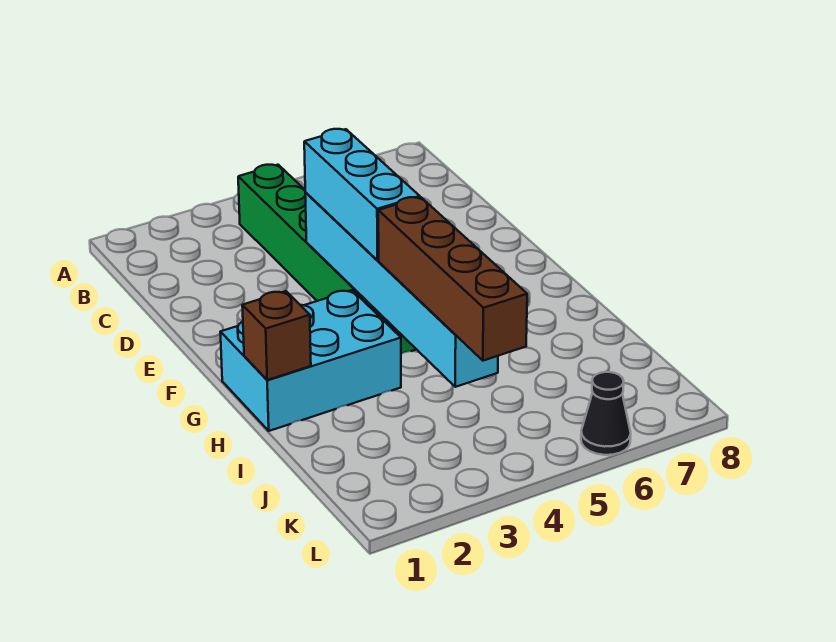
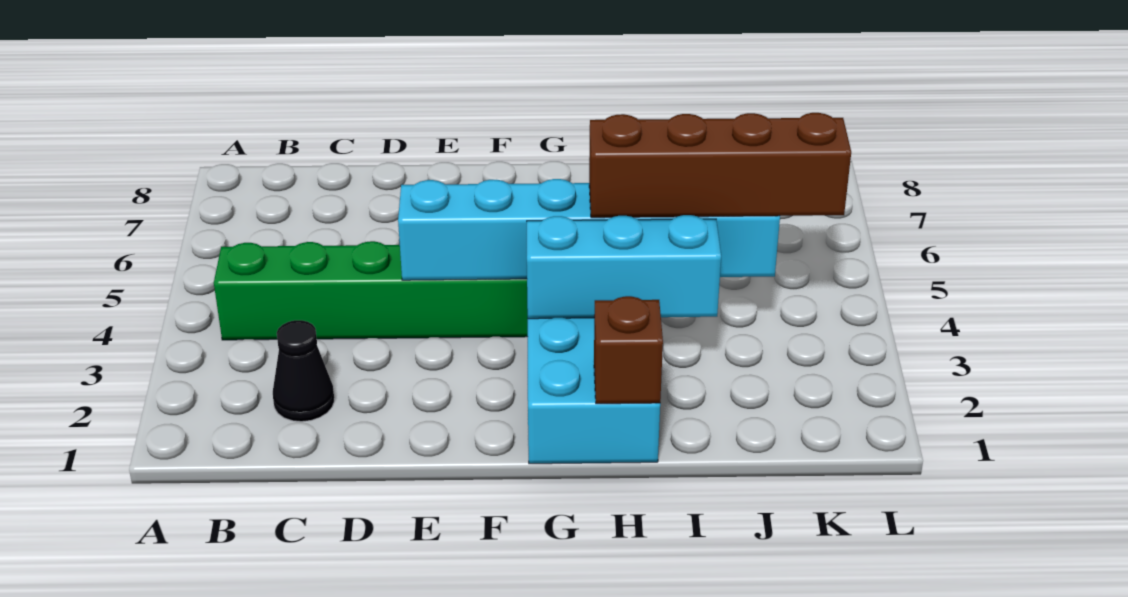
cyan 1x3 brick [304,129,420,261] -> cyan 1x3 brick moved to [527,215,721,319]
black 1x1 cone [581,372,631,455] -> black 1x1 cone moved to [273,320,334,422]

